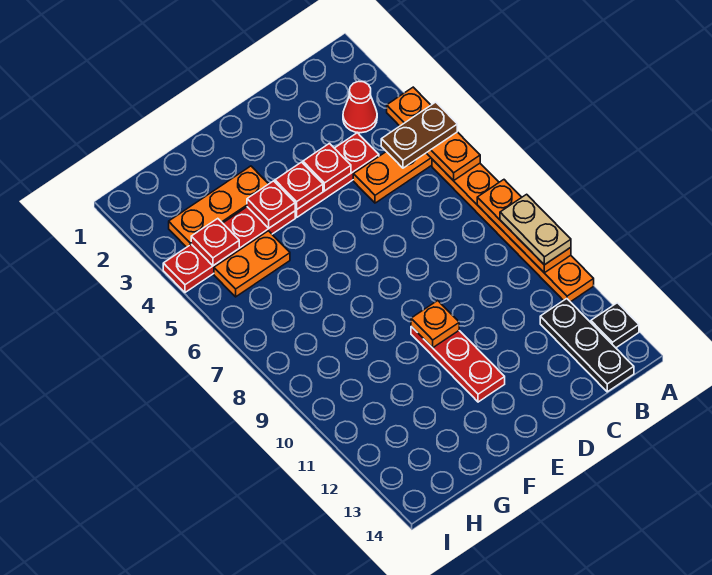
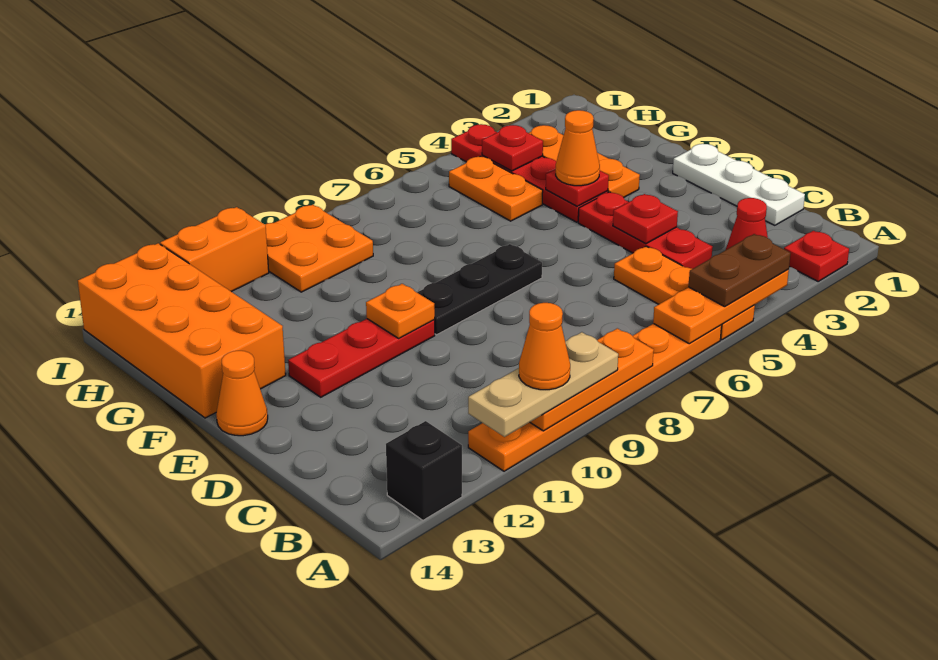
brown 1x2 plate [381,102,457,168] -> brown 1x2 plate turned to [688,234,790,307]
tan 1x2 plate [500,194,571,265] -> tan 1x3 plate [468,332,618,437]
none -> orange 1x1 cone [519,303,570,390]
black 1x1 plate [591,303,639,348] -> black 1x1 brick [386,421,462,520]
black 1x3 plate [540,299,634,392] -> black 1x3 plate moved to [417,244,542,335]
none -> white 1x3 plate [673,144,805,225]
red 1x1 plate [275,162,323,210] -> red 1x1 plate moved to [784,231,849,281]
none -> orange 1x1 cone [216,351,268,436]
none -> orange 1x1 cone [556,110,600,186]
none -> orange 2x4 brick [78,243,286,418]
none -> orange 2x2 plate [265,205,373,292]
none -> orange 1x2 brick [160,207,269,292]

